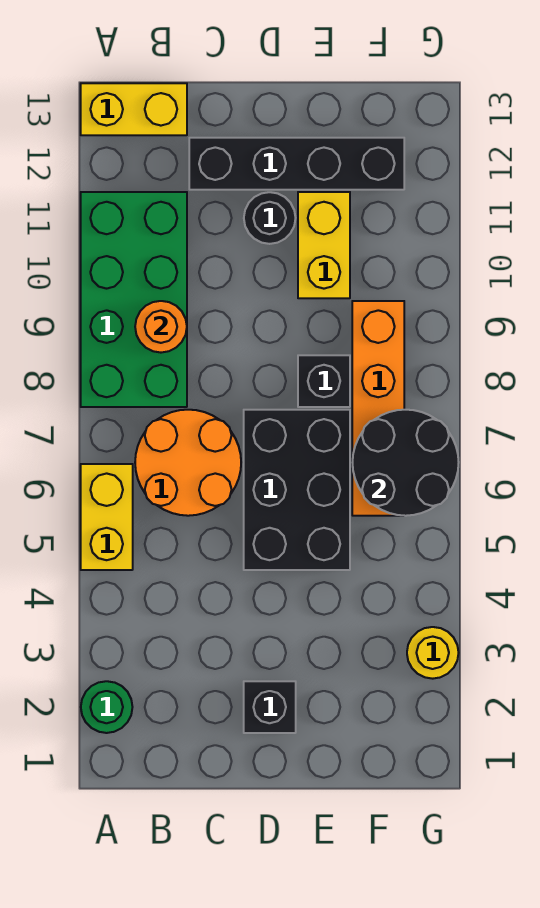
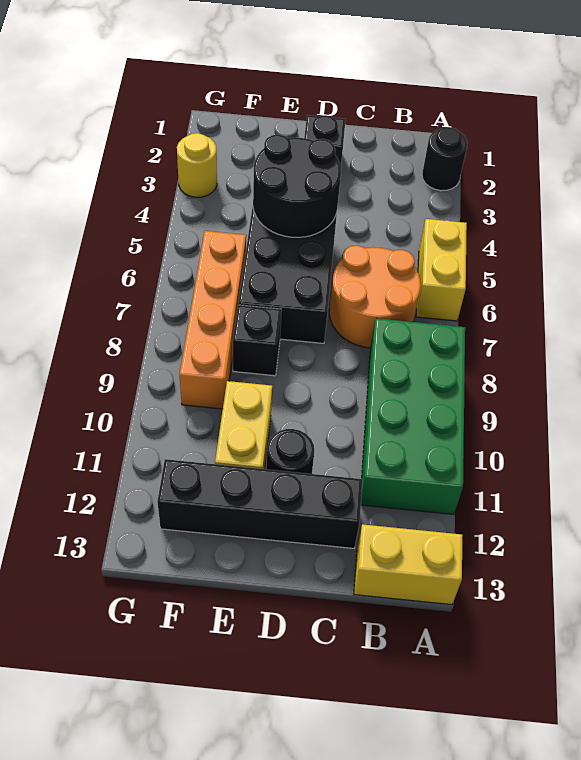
green 1x1 round brick [81,681,132,733] -> black 1x1 round brick [422,127,468,191]
orange 1x1 round brick [135,301,187,353] -> none
black 2x2 round brick [352,410,459,516] -> black 2x2 round brick moved to [253,135,341,237]

